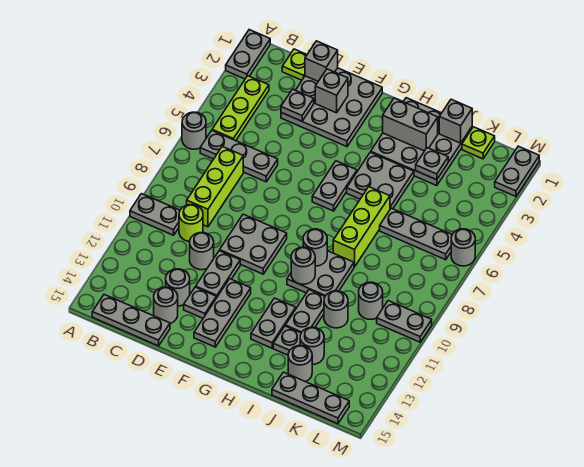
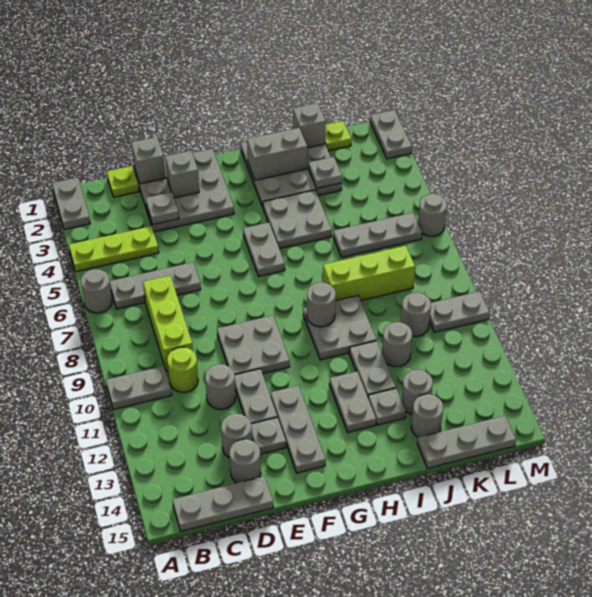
lime 1x3 plate [212,76,269,141] -> lime 1x3 plate turned to [69,226,159,272]
grey 1x1 round brick [291,247,315,284] -> none
lime 1x3 brick [333,187,390,267] -> lime 1x3 brick turned to [323,246,415,300]

